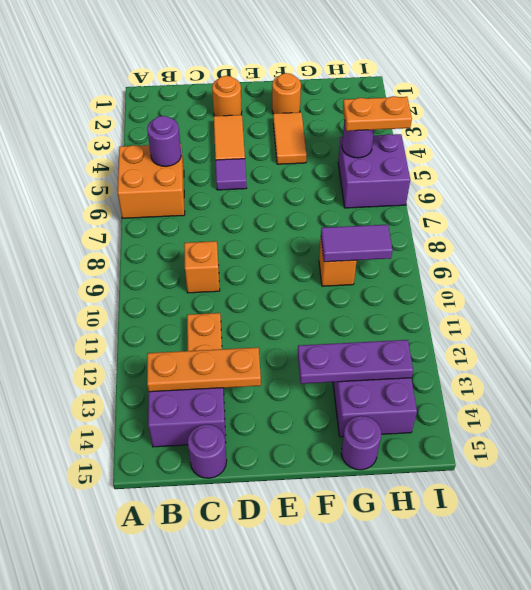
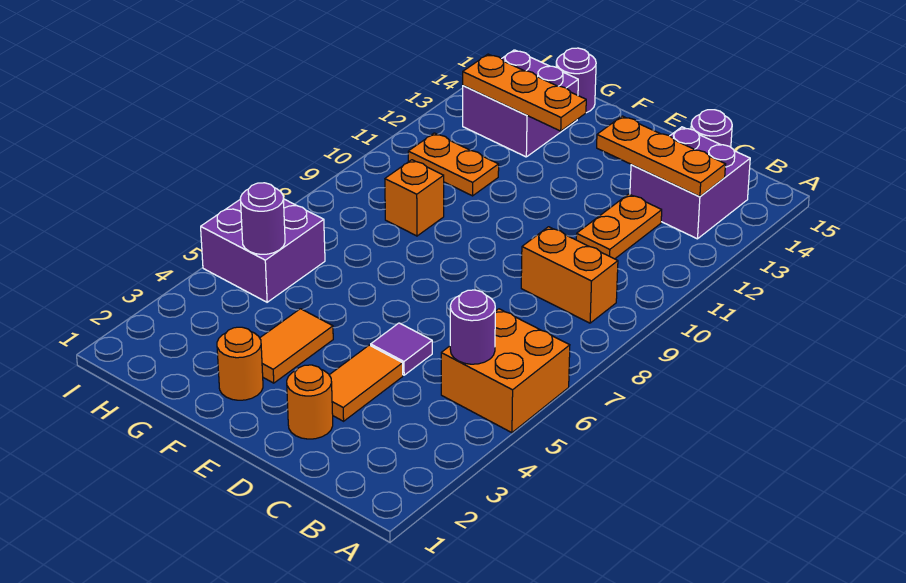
orange 1x1 brick [184,241,220,293] -> orange 1x2 brick [521,227,618,323]
purple 1x3 plate [298,340,413,384] -> orange 1x3 plate [463,54,586,131]
purple 1x2 tile [321,225,393,262] -> none
orange 1x2 plate [343,96,412,131] -> orange 1x2 plate moved to [408,133,499,196]

